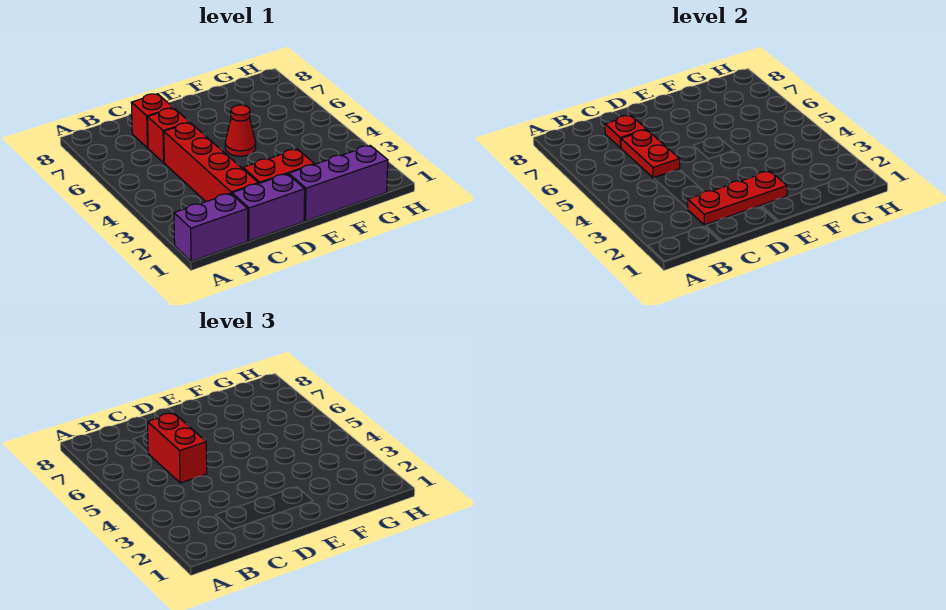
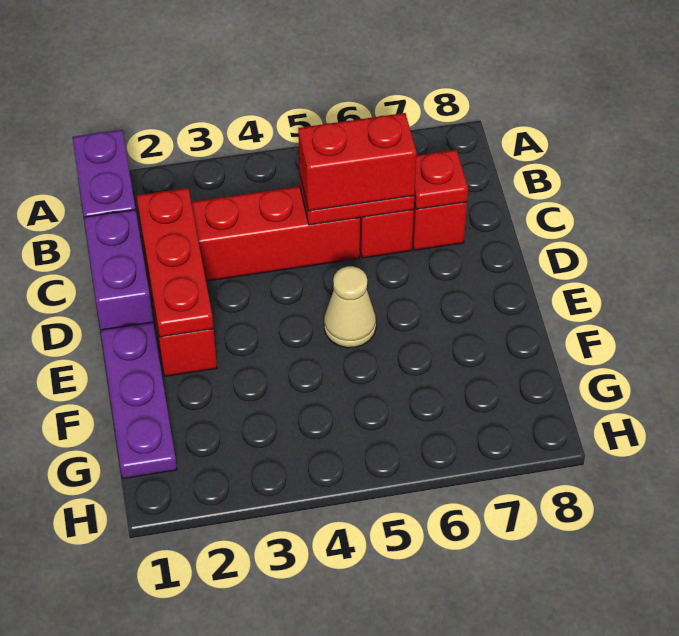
purple 1x3 brick [289,146,388,221] -> purple 1x3 plate [101,322,177,479]
red 1x1 cone [225,105,256,156] -> tan 1x1 cone [324,266,376,348]

